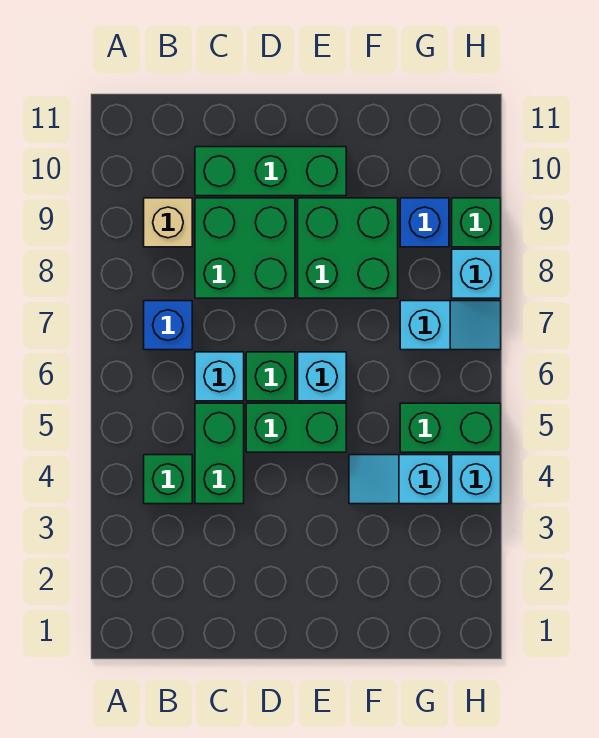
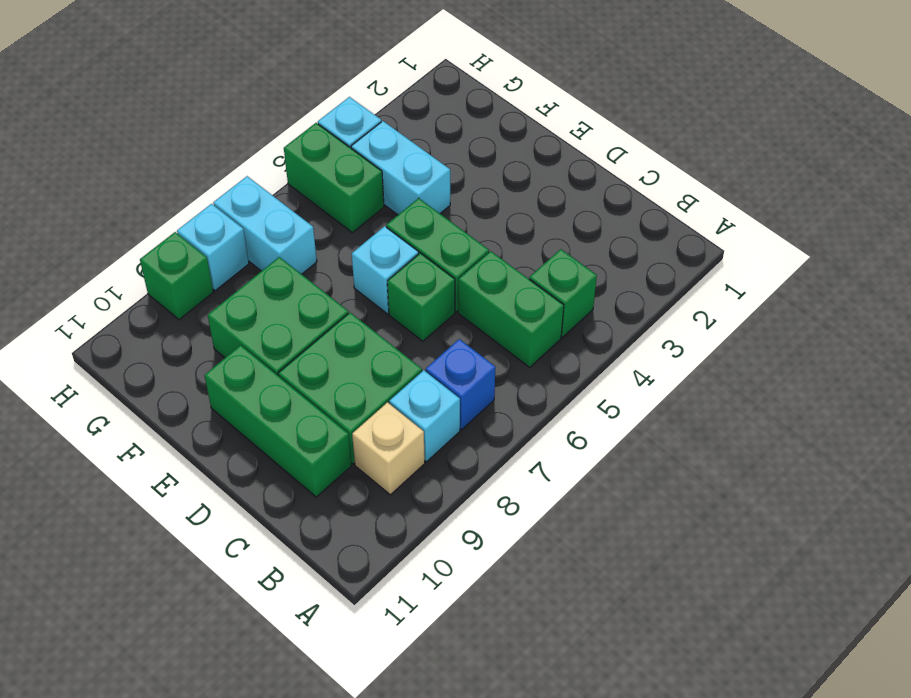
green 1x2 brick [195,403,244,504] -> green 1x2 brick turned to [458,251,564,367]
cyan 1x1 brick [195,352,244,401] -> cyan 1x1 brick moved to [389,370,460,462]
cyan 1x2 slope [349,455,449,504] -> cyan 1x2 brick [351,121,450,215]
cyan 1x2 slope [400,301,501,350] -> cyan 1x2 brick [213,176,317,274]
blue 1x1 brick [400,198,449,247] -> none

